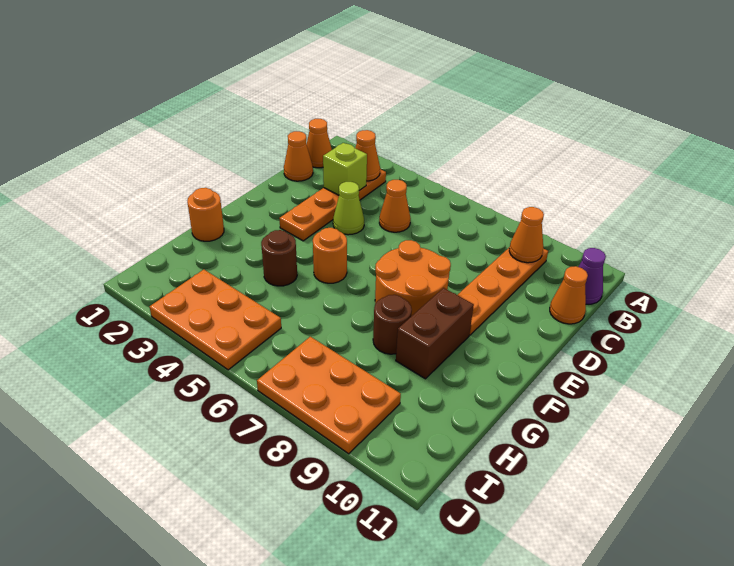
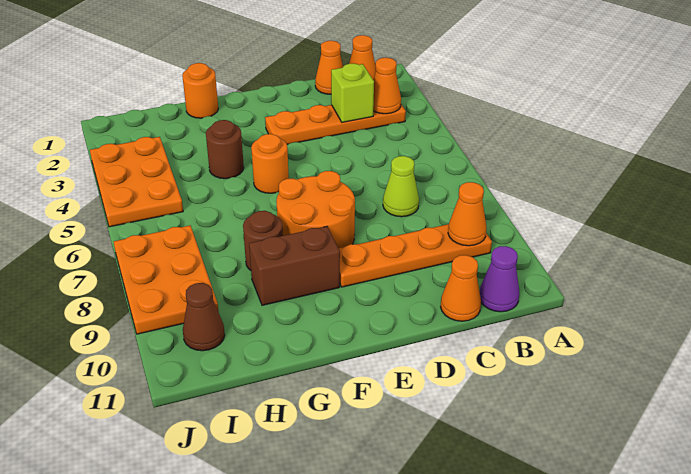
orange 1x1 cone [379,180,411,232] -> none
lime 1x1 cone [333,182,364,235] -> lime 1x1 cone moved to [383,156,419,217]
none -> brown 1x1 cone [183,283,225,351]

